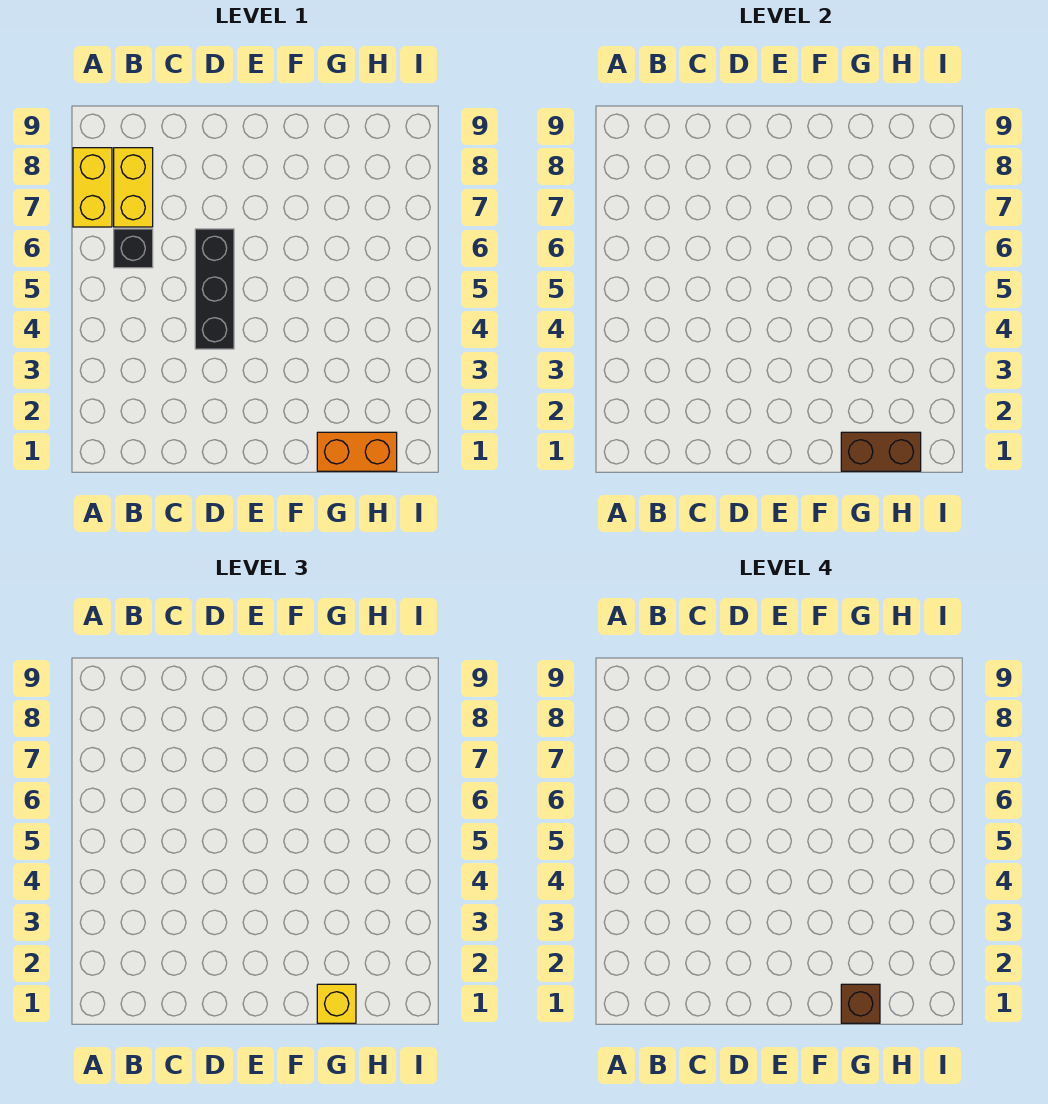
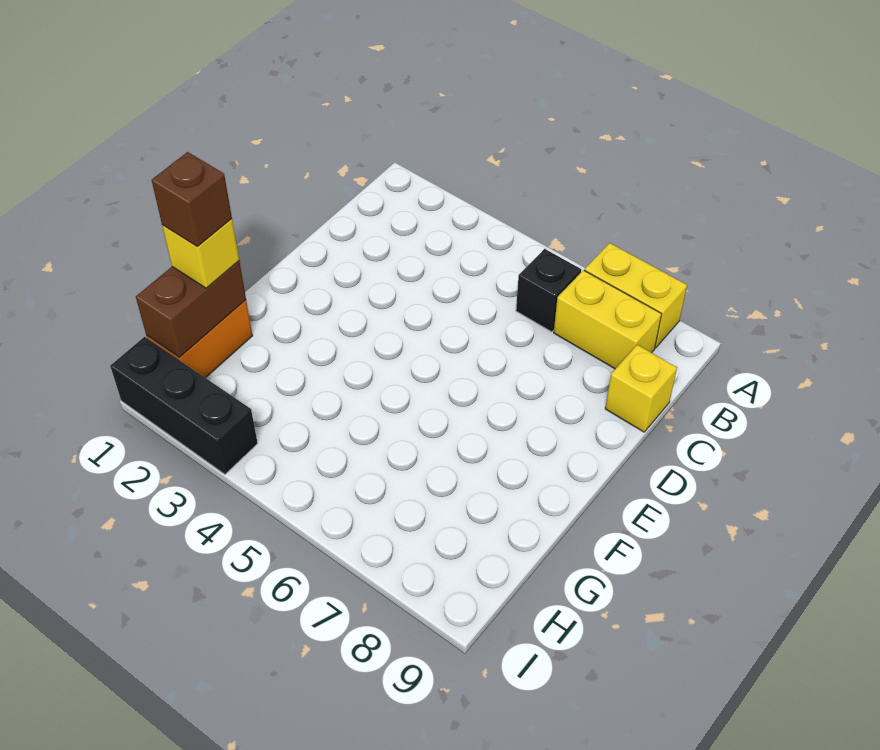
none -> yellow 1x1 brick [605,345,677,432]
black 1x3 brick [195,229,234,349] -> black 1x3 brick moved to [110,337,258,474]

